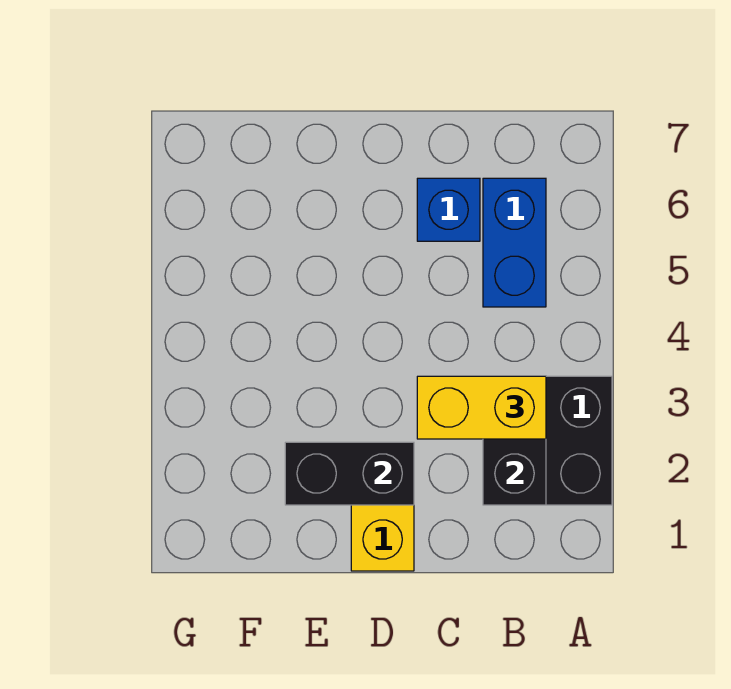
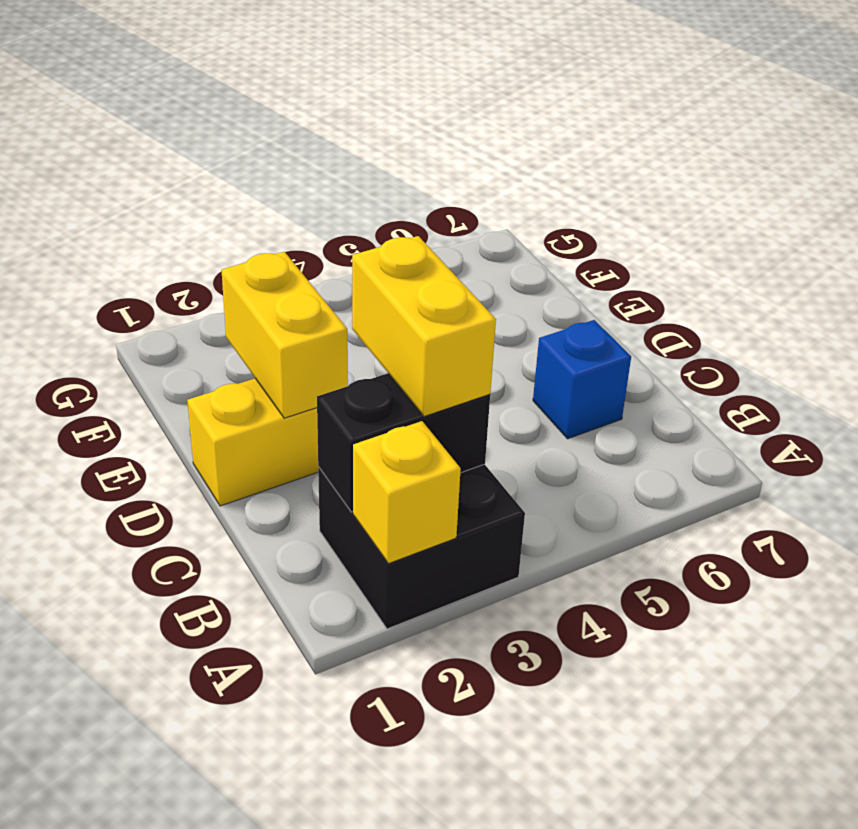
none -> yellow 1x1 brick [353,421,461,564]
blue 1x2 brick [483,178,546,307] -> none
black 1x2 brick [285,442,414,505] -> yellow 1x2 brick [221,252,348,418]

